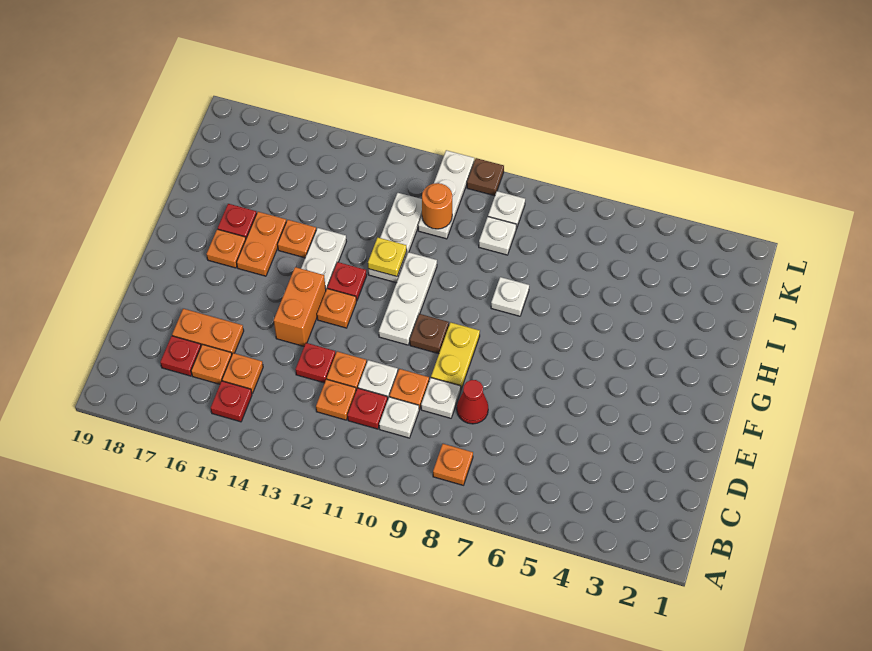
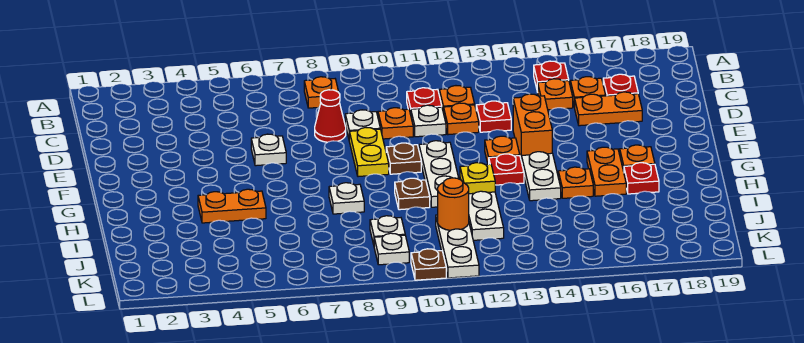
white 1x1 plate [379,397,419,438] -> white 1x1 plate moved to [251,134,286,166]
none -> orange 1x2 plate [198,189,266,223]
none -> brown 1x1 plate [395,178,430,210]

